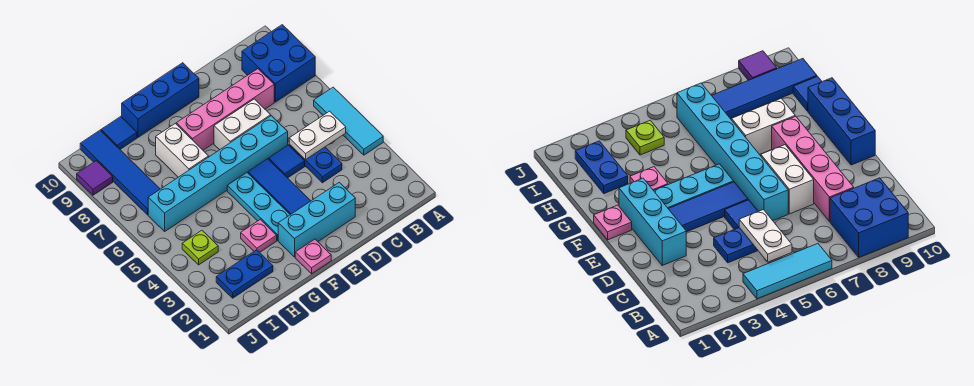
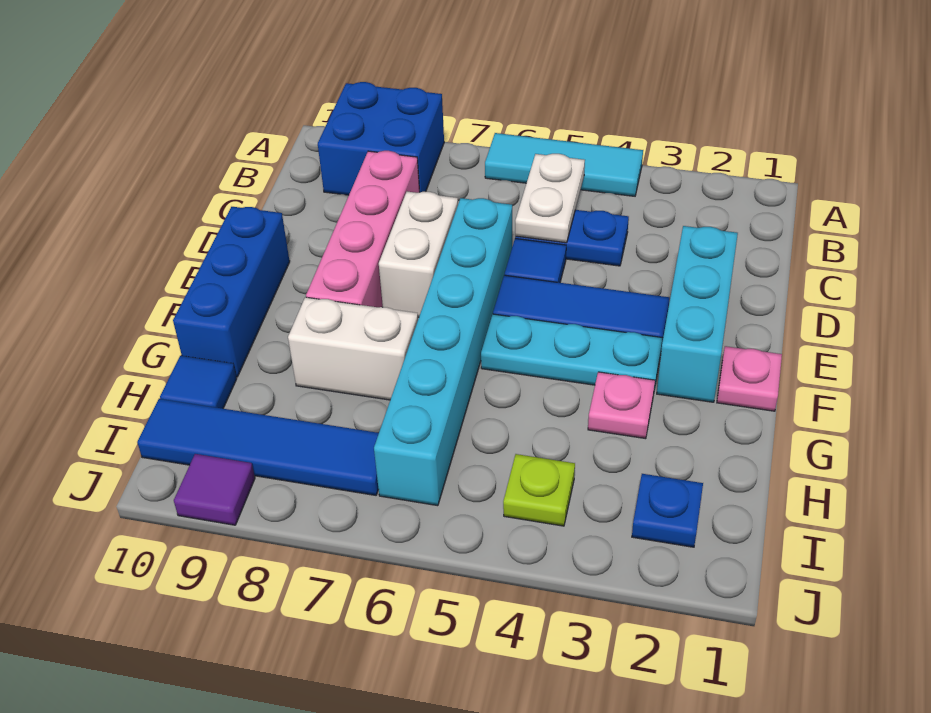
blue 1x2 plate [216,250,273,298] -> blue 1x1 plate [632,474,703,547]

